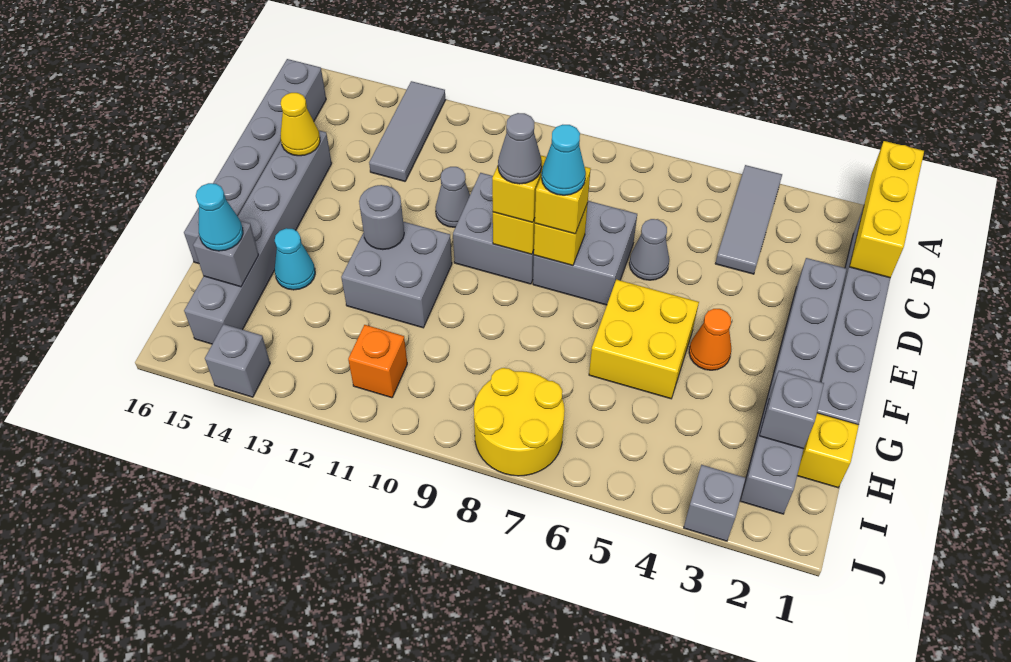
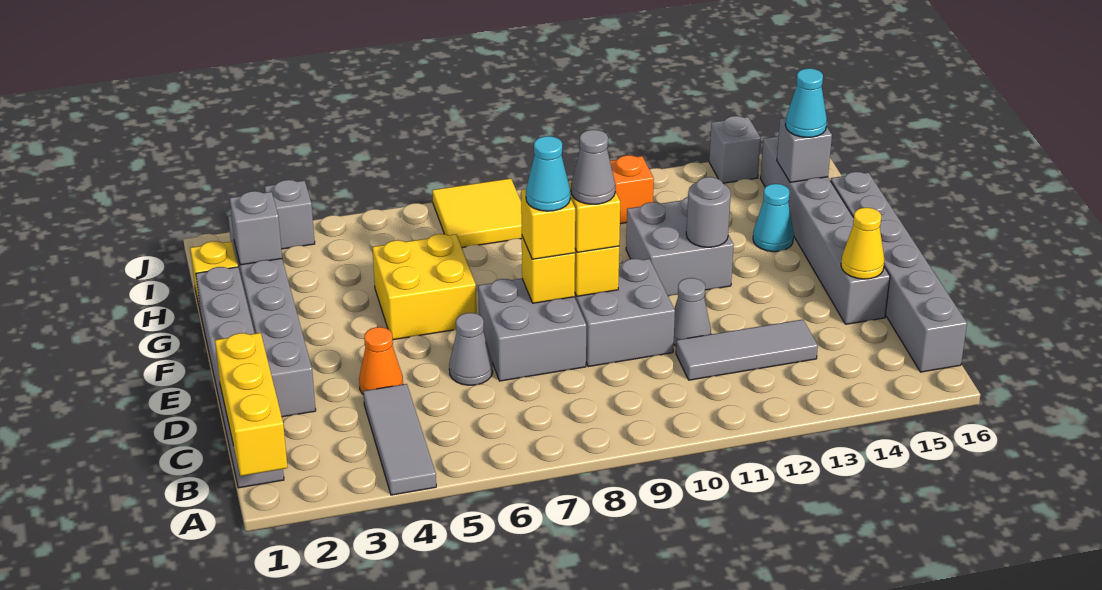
grey 1x3 tile [369,81,446,181] -> grey 1x3 tile turned to [676,320,818,380]
orange 1x1 cone [689,309,731,370] -> orange 1x1 cone moved to [359,327,403,395]
yellow 2x2 round brick [474,368,565,476] -> yellow 2x2 tile [432,178,522,248]

